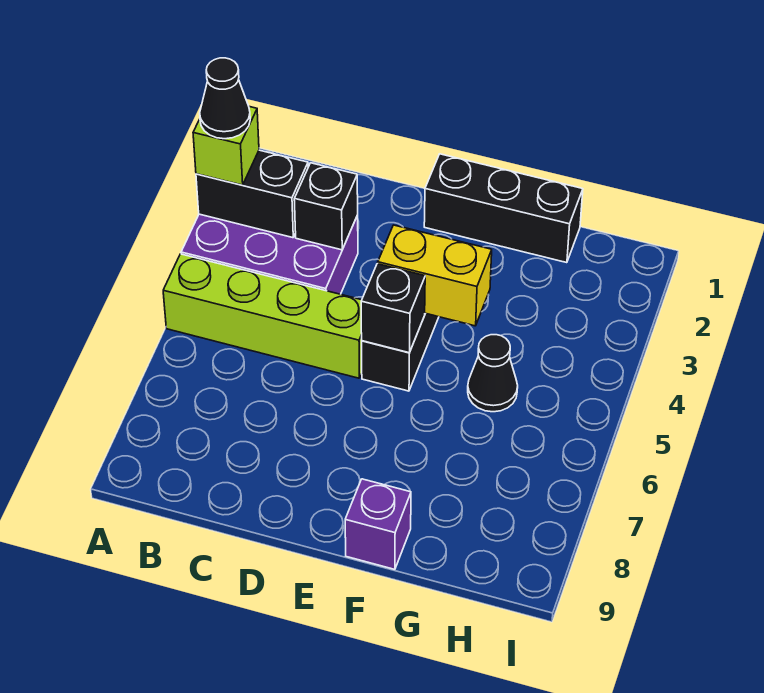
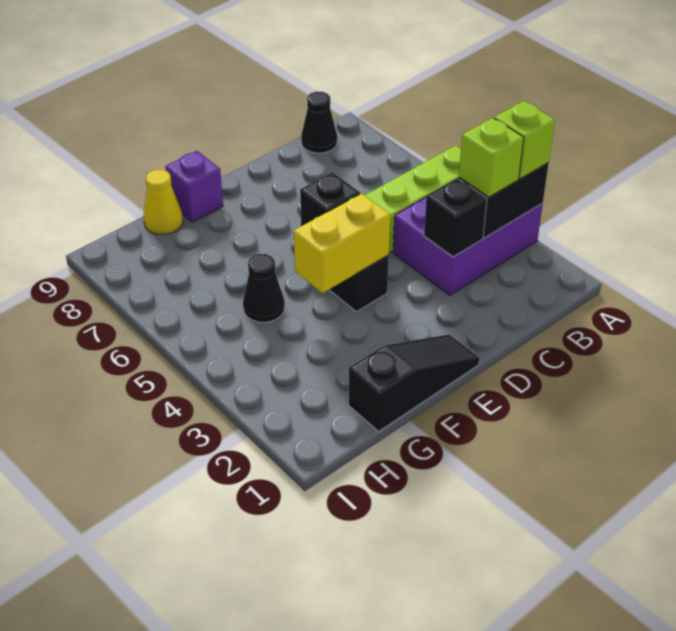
black 1x1 cone [200,58,250,139] -> black 1x1 cone moved to [301,92,337,153]
none -> lime 1x1 brick [459,118,524,197]
black 1x3 brick [424,154,583,263] -> black 1x3 slope [349,334,480,431]
none -> yellow 1x1 cone [143,169,183,234]

